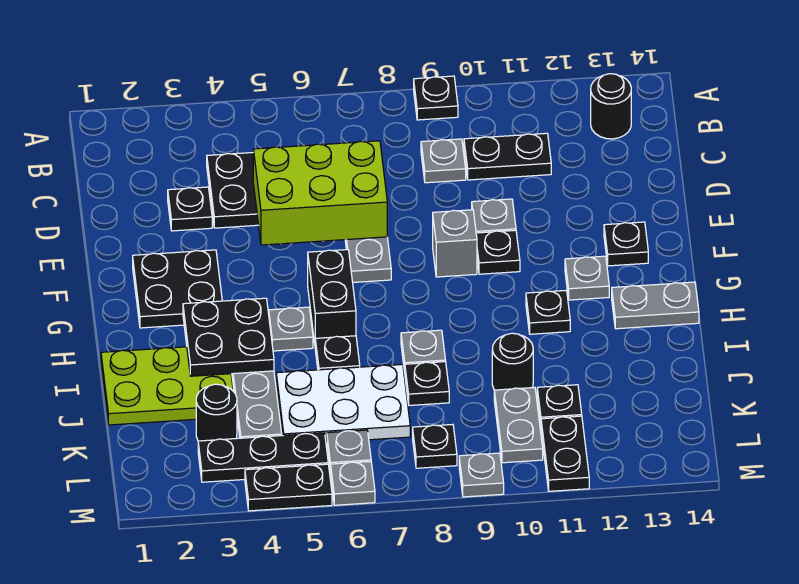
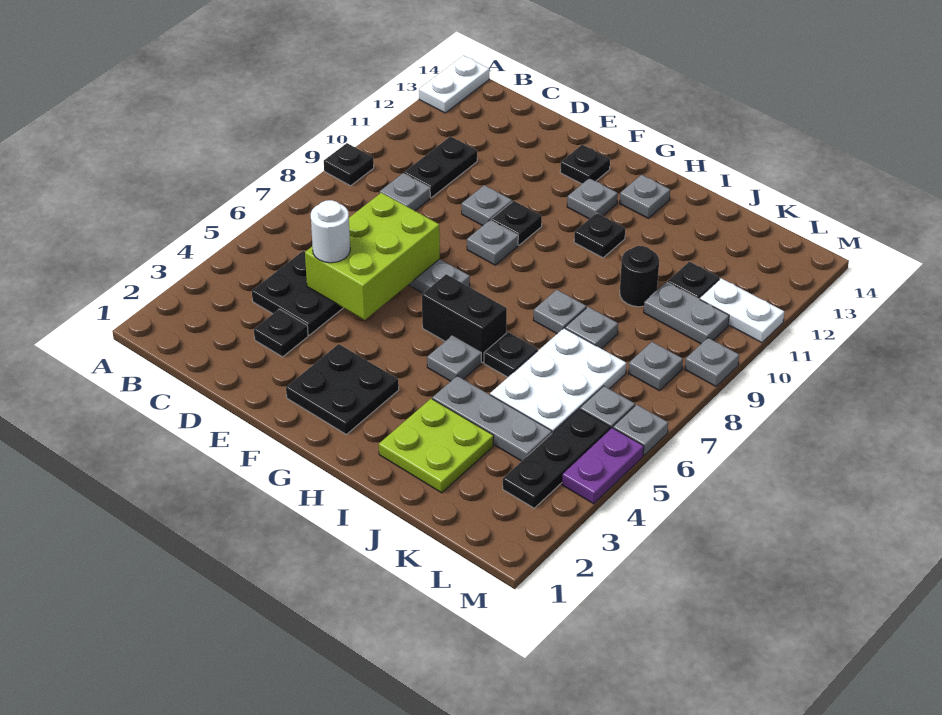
none -> white 1x2 plate [419,55,489,113]
black 1x1 round brick [591,74,631,139] -> none
none -> white 1x1 round brick [311,200,350,263]
grey 1x1 brick [433,210,477,277] -> grey 1x1 plate [467,220,518,265]
black 2x2 plate [183,298,274,376] -> none
grey 1x2 plate [612,282,699,329] -> grey 1x1 plate [620,175,670,218]
lime 2x3 plate [101,347,233,425] -> lime 2x2 plate [379,399,494,493]
black 1x1 plate [405,362,449,405] -> grey 1x1 plate [565,307,618,349]
black 1x1 round brick [196,384,237,441] -> none
black 1x1 plate [413,425,457,468] -> grey 1x1 plate [629,342,683,391]
black 1x2 plate [541,416,589,491] -> white 1x2 plate [700,278,784,343]
black 1x2 plate [245,464,332,511] -> purple 1x2 plate [562,428,644,504]

